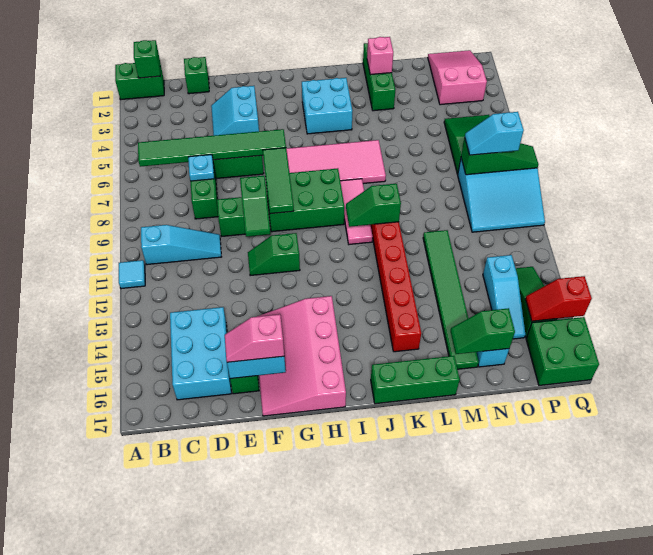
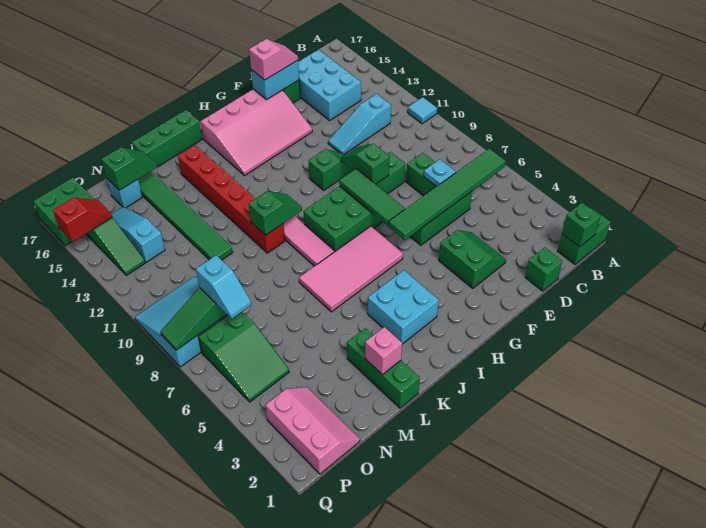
cyan 1x3 slope [141,225,221,265] -> cyan 1x3 slope moved to [328,94,391,154]
cyan 2x2 slope [211,86,259,136] -> green 2x2 slope [439,230,506,288]
pink 3x4 slope [257,296,346,416] -> pink 3x4 slope turned to [201,89,312,176]
pink 2x3 slope [428,50,487,105] -> pink 2x3 slope turned to [265,387,360,474]
cyan 1x2 slope [465,112,524,155] -> cyan 1x2 slope turned to [196,255,252,319]

